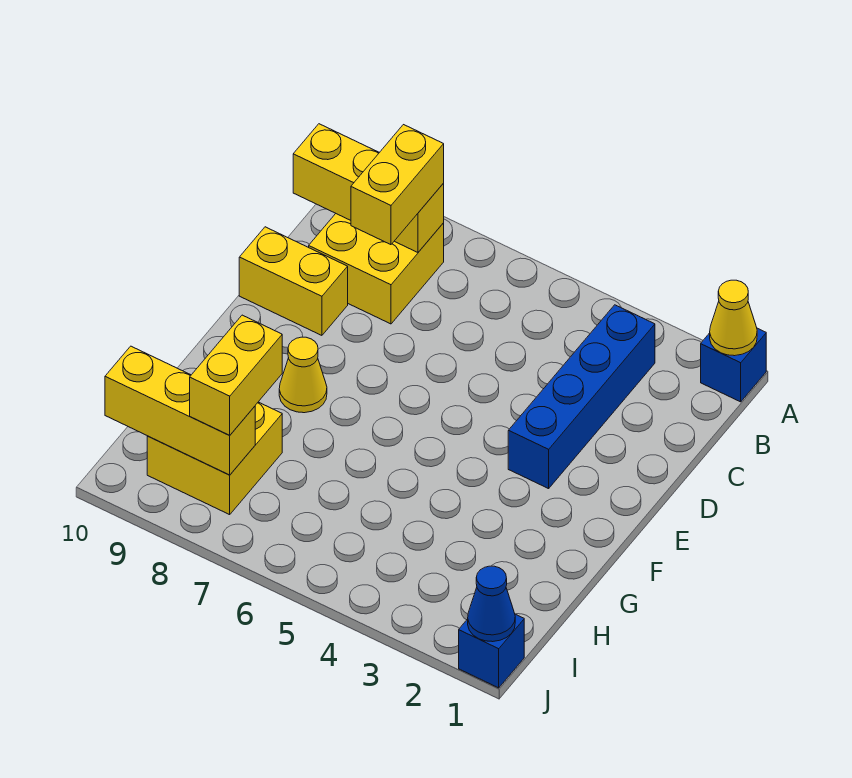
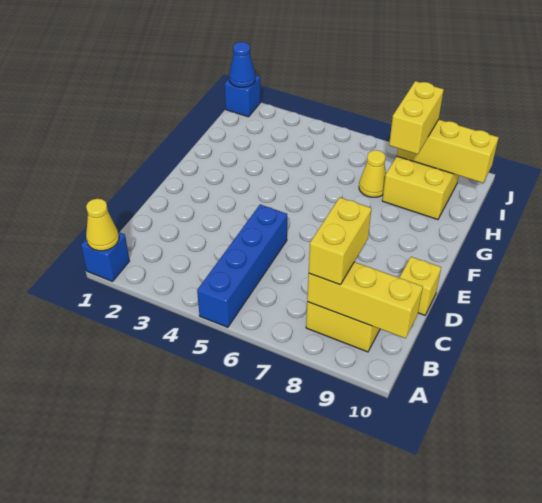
blue 1x4 brick [508,305,655,489] -> blue 1x4 brick moved to [197,204,287,327]
yellow 1x2 brick [239,227,348,335] -> yellow 1x1 brick [399,257,441,315]
yellow 1x1 cone [279,337,327,413] -> yellow 1x1 cone moved to [359,150,386,197]

